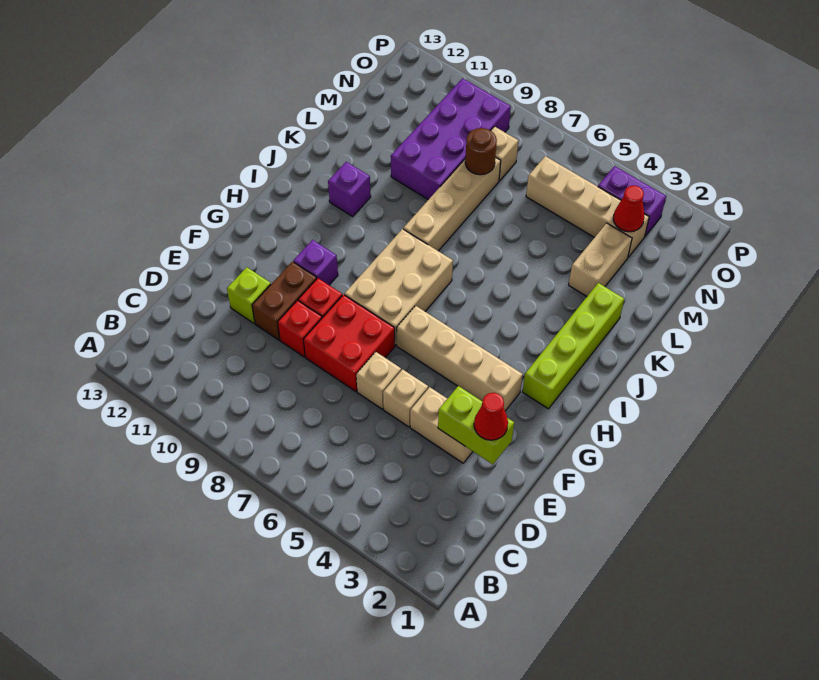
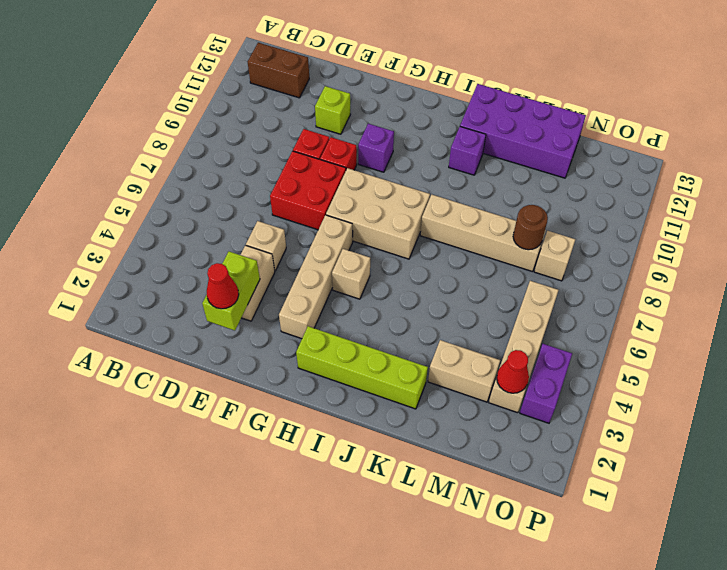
tan 1x1 brick [356,352,401,409] -> tan 1x1 brick moved to [332,249,370,299]
brown 1x2 brick [252,262,317,340] -> brown 1x2 brick moved to [248,43,309,98]
purple 2x4 brick [391,78,511,200] -> purple 2x4 brick moved to [460,84,586,178]

